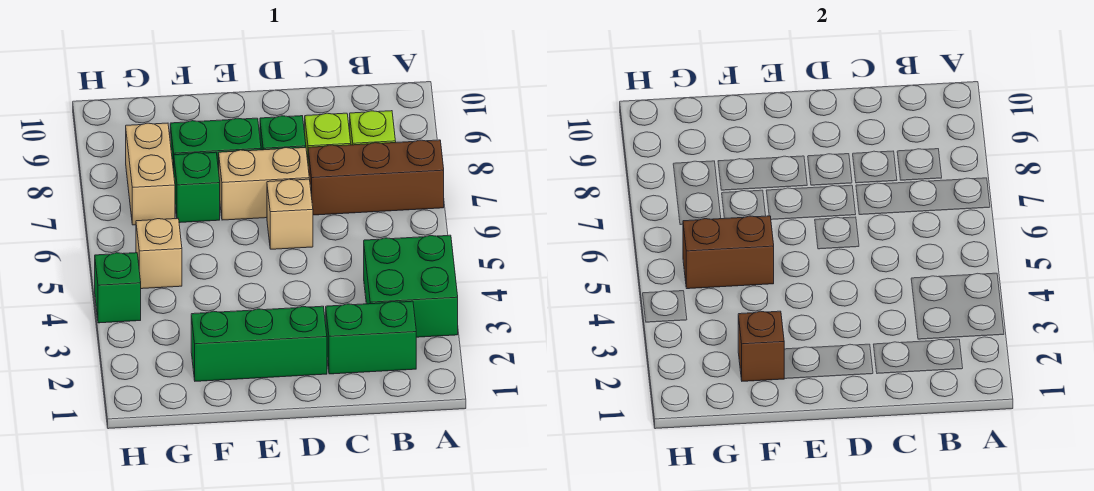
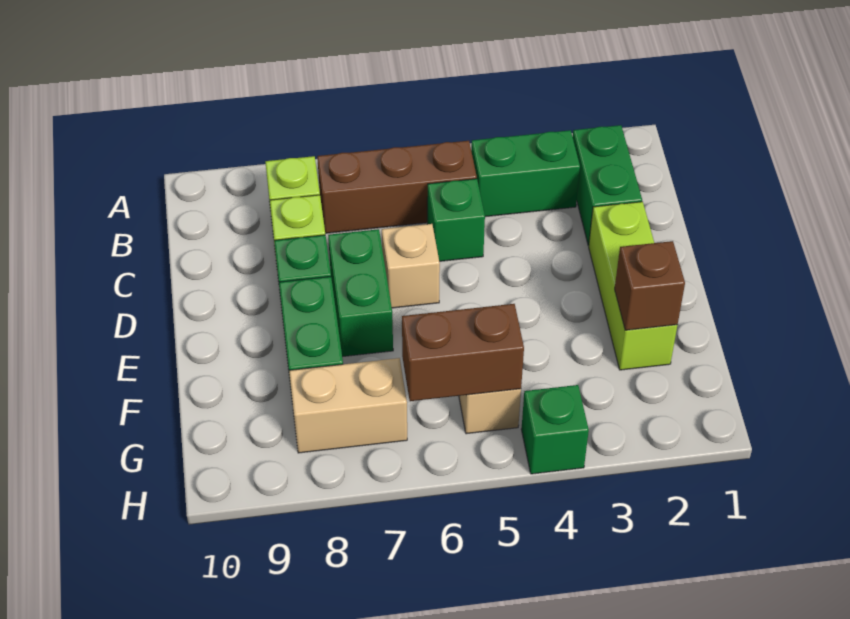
green 2x2 brick [364,235,458,337] -> green 1x2 brick [471,130,580,217]
brown 1x3 brick [308,140,444,215] -> brown 1x3 brick turned to [317,141,477,233]
green 1x3 brick [191,306,327,381] -> lime 1x3 brick [589,202,677,370]
tan 1x2 brick [219,148,309,220] -> green 1x2 brick [328,229,393,357]
brown 1x2 brick [683,216,774,289] -> brown 1x2 brick turned to [402,304,524,401]
green 1x1 brick [174,152,220,223] -> green 1x1 brick moved to [427,179,485,261]

